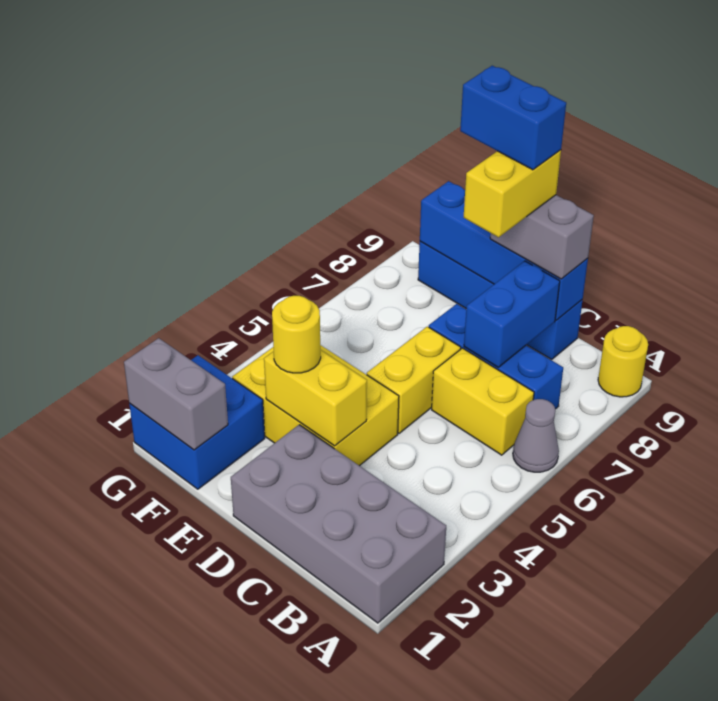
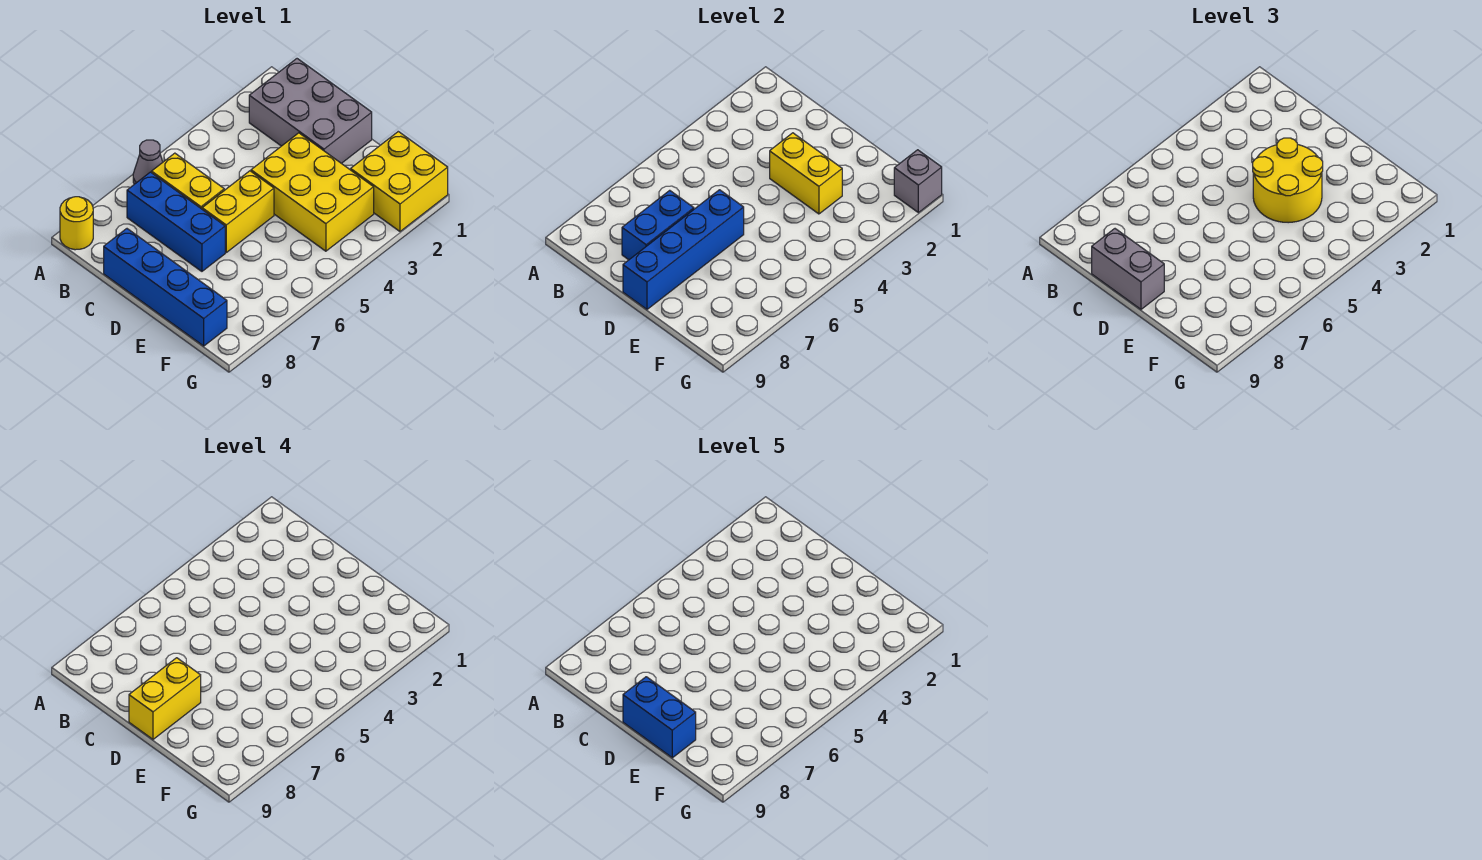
grey 2x4 brick [231,425,446,623] -> grey 2x3 brick [249,59,372,163]
blue 1x4 brick [420,181,588,320] -> blue 1x4 brick turned to [623,190,744,309]
yellow 1x1 round brick [272,296,321,373] -> yellow 2x2 round brick [1253,138,1323,223]
blue 2x2 brick [129,355,265,489] -> yellow 2x2 brick [351,132,448,231]
grey 1x2 brick [124,338,228,450] -> grey 1x1 brick [894,150,942,213]

